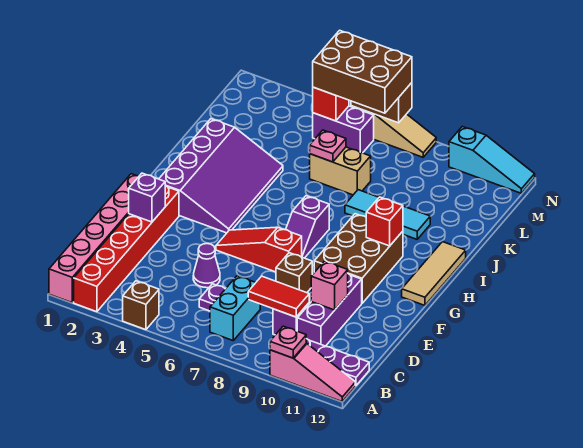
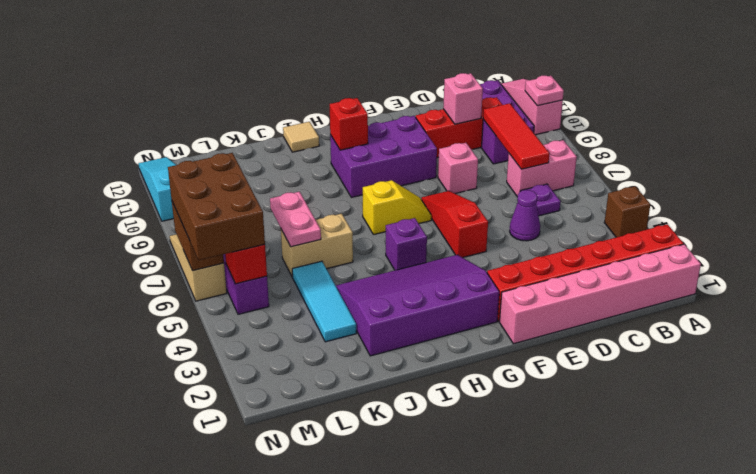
cyan 1x2 brick [210,276,260,340] -> pink 1x2 brick [507,140,577,197]
red 1x2 tile [248,276,309,317] -> red 1x3 tile [483,103,549,169]
purple 1x3 brick [297,274,362,346] -> red 1x3 brick [416,97,502,157]
purple 1x1 brick [129,173,166,222] -> purple 1x1 brick moved to [386,218,427,270]
brown 1x1 brick [276,253,312,293] -> pink 1x1 brick [438,143,478,194]
red 1x3 slope [216,227,302,272] -> red 1x3 slope turned to [421,191,488,258]
brown 2x3 brick [314,214,403,303] -> purple 2x3 brick [330,116,437,198]
purple 1x2 slope [286,196,329,258] -> yellow 1x2 slope [363,180,431,235]
tan 1x3 tile [402,242,466,305] -> tan 1x1 tile [283,122,319,152]
cyan 1x3 tile [345,190,430,239] -> cyan 1x3 tile moved to [292,261,356,342]
tan 1x2 brick [310,147,371,195] -> tan 1x2 brick turned to [281,214,353,277]
pink 1x1 plate [310,130,346,162] -> pink 1x2 plate [270,192,321,247]

